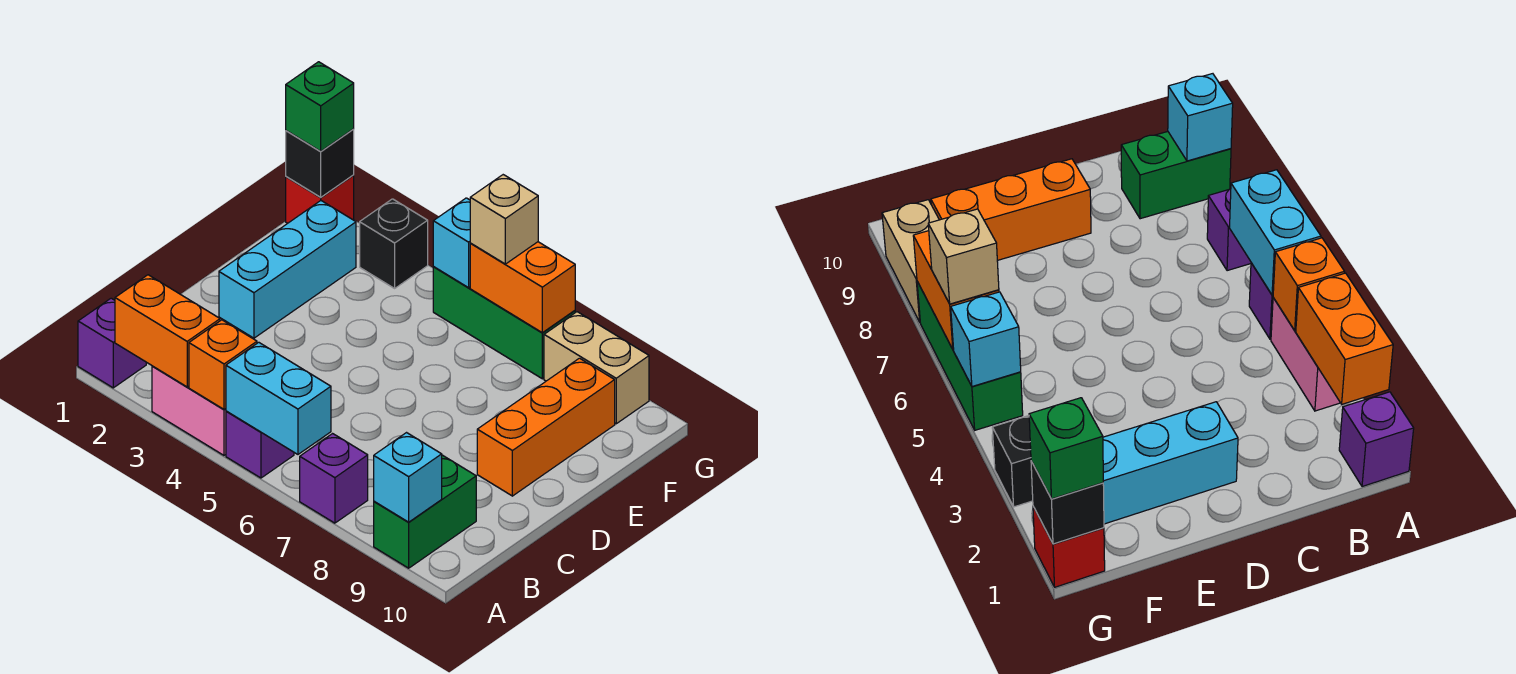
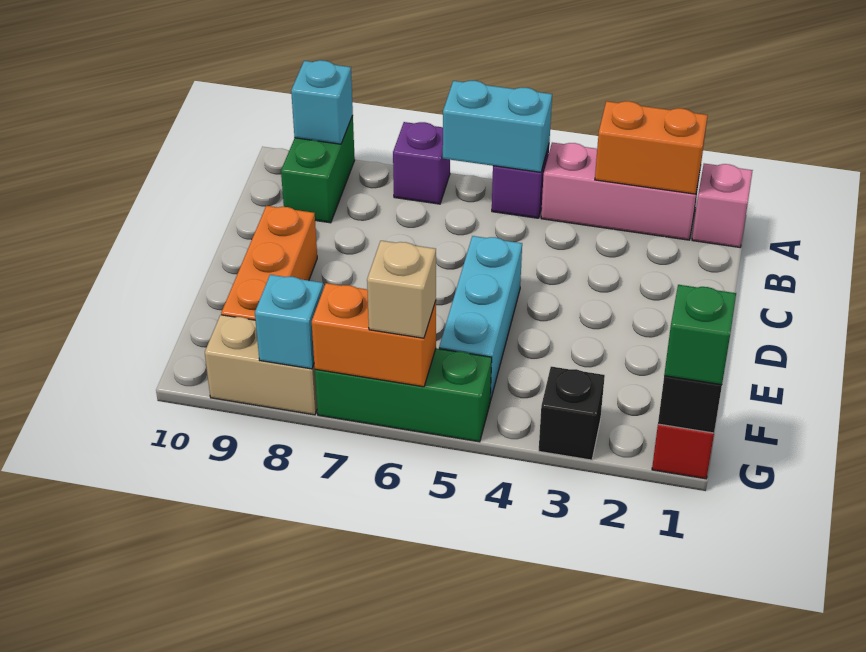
purple 1x1 brick [78,298,146,388] -> pink 1x1 brick [692,164,753,247]
pink 1x2 brick [152,366,226,455] -> pink 1x3 brick [541,143,701,240]
orange 1x1 brick [189,320,257,409] -> none
cyan 1x3 brick [219,201,356,338] -> cyan 1x3 brick moved to [439,236,522,400]
cyan 1x1 brick [433,198,470,288] -> cyan 1x1 brick moved to [255,275,323,369]

